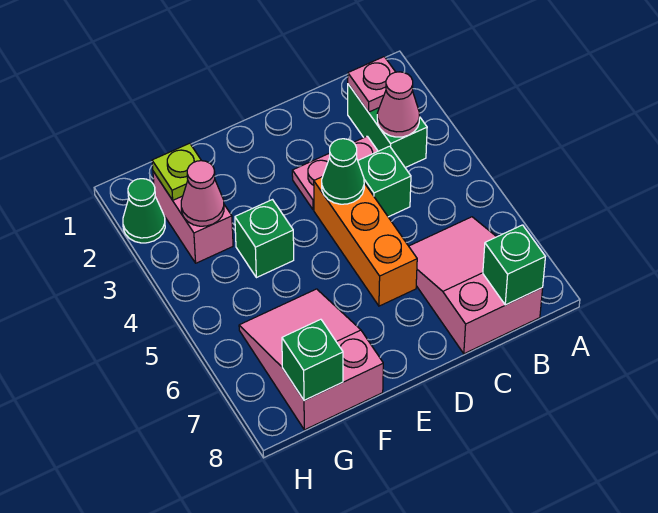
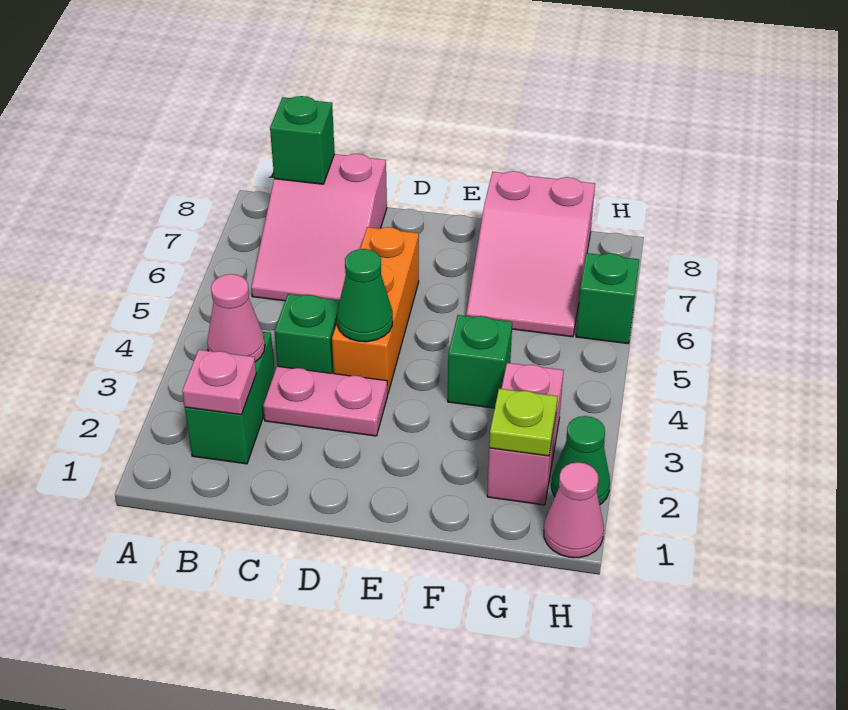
pink 1x1 cone [181,161,224,226] -> pink 1x1 cone moved to [544,462,604,558]
green 1x1 brick [282,319,343,400] -> green 1x1 brick moved to [576,253,639,344]

